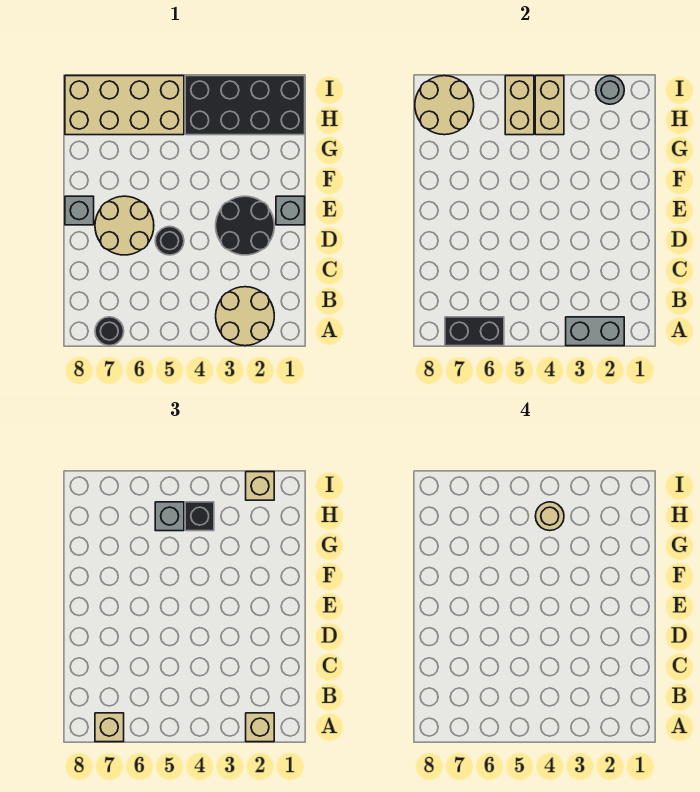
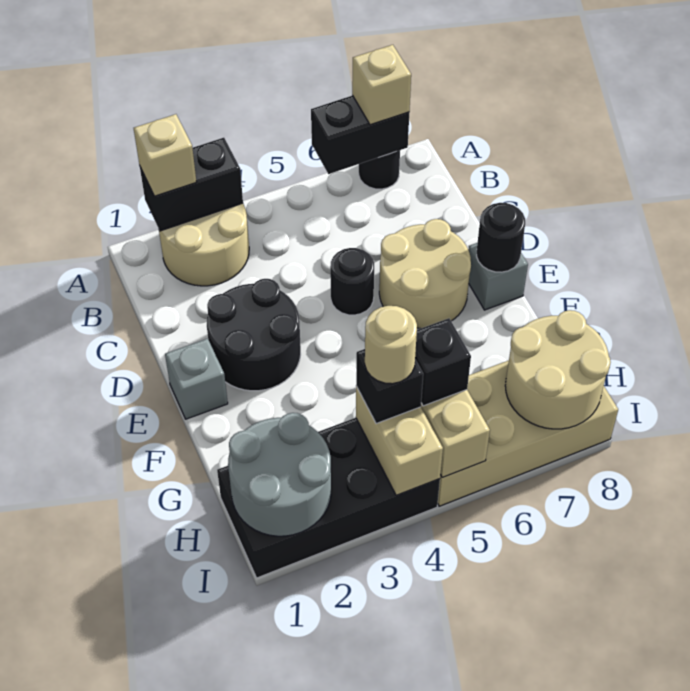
grey 1x2 brick [566,317,624,346] -> black 1x2 brick [140,138,243,231]
none -> black 1x1 round brick [477,203,525,272]
grey 1x1 brick [155,502,184,531] -> black 1x1 brick [415,318,471,406]
grey 1x1 round brick [596,76,624,104] -> grey 2x2 round brick [228,413,331,536]
tan 1x1 brick [246,472,274,500] -> none

